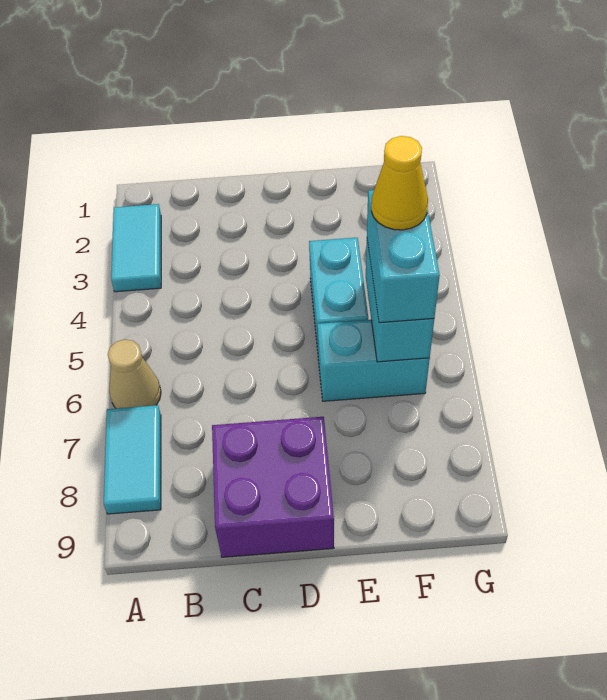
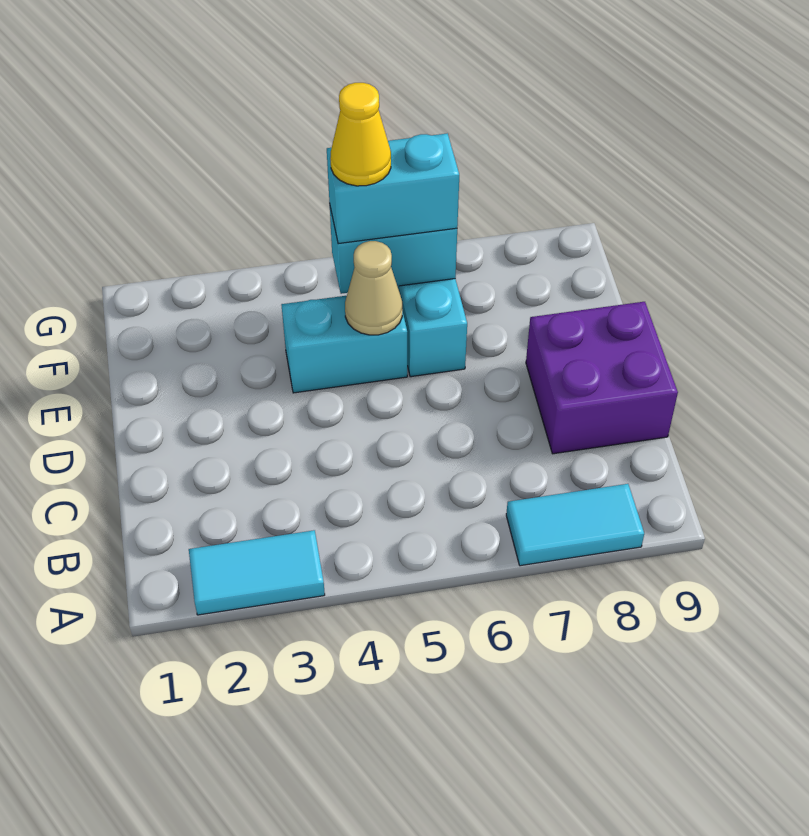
tan 1x1 cone [108,339,161,408] -> tan 1x1 cone moved to [345,241,402,335]

